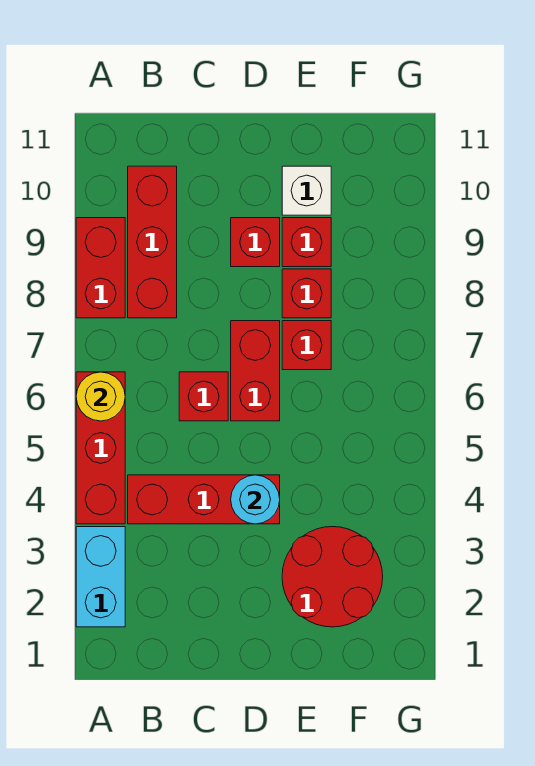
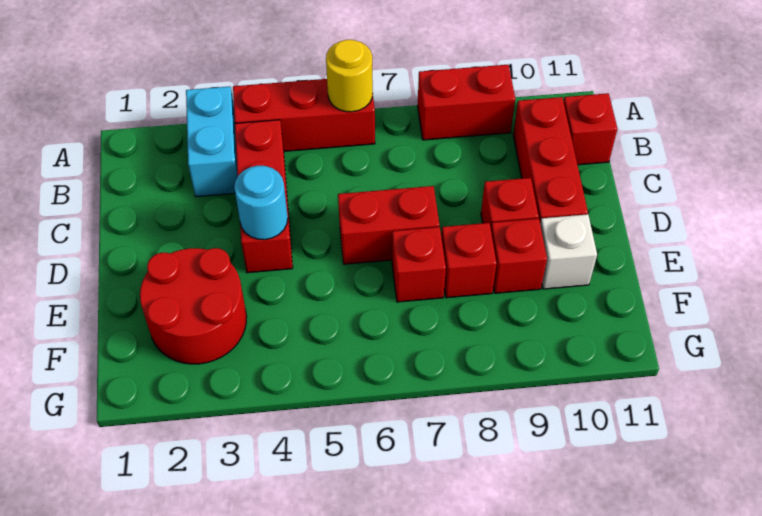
cyan 1x2 brick [76,527,125,627] -> cyan 1x2 brick turned to [186,87,238,197]
red 1x3 brick [128,166,177,318] -> red 1x3 brick turned to [513,97,588,223]
red 1x1 brick [179,372,228,421] -> red 1x1 brick moved to [564,93,617,165]

